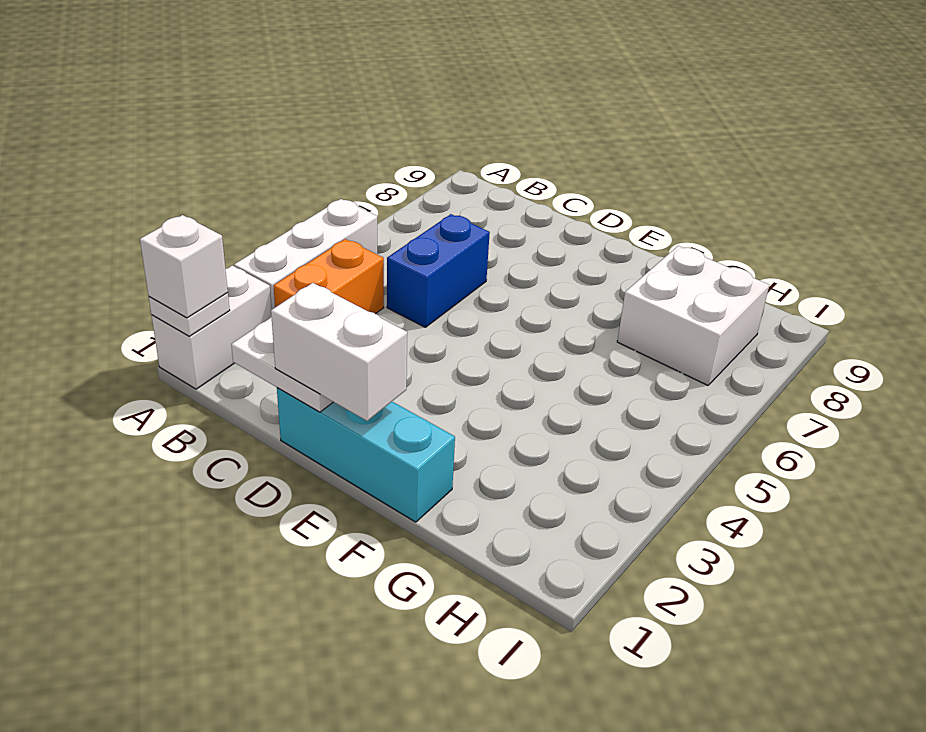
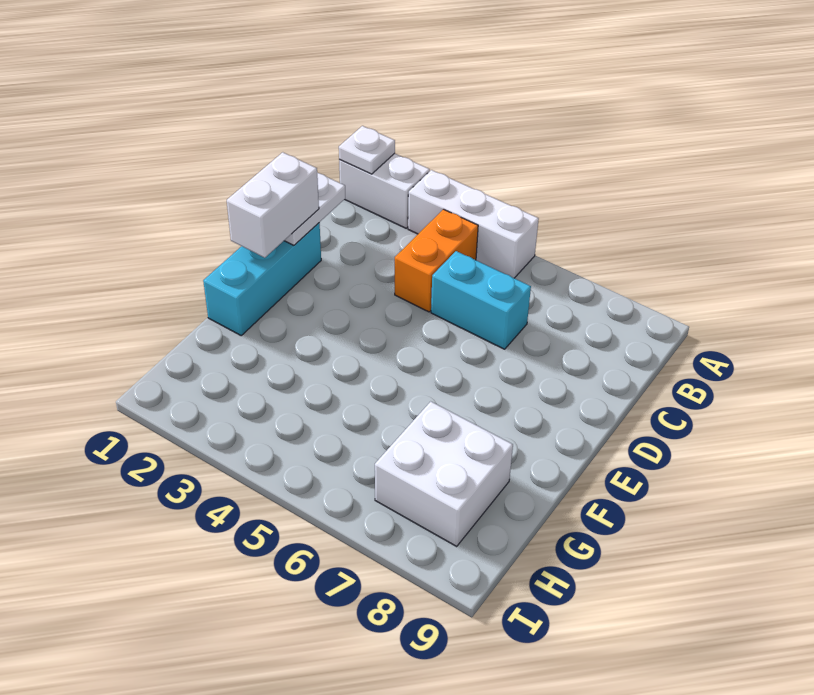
white 1x1 brick [140,215,228,318] -> none
orange 1x2 brick [274,239,384,314] -> orange 1x2 brick turned to [395,209,478,312]
blue 1x2 brick [387,214,490,327] -> cyan 1x2 brick [431,251,531,349]

